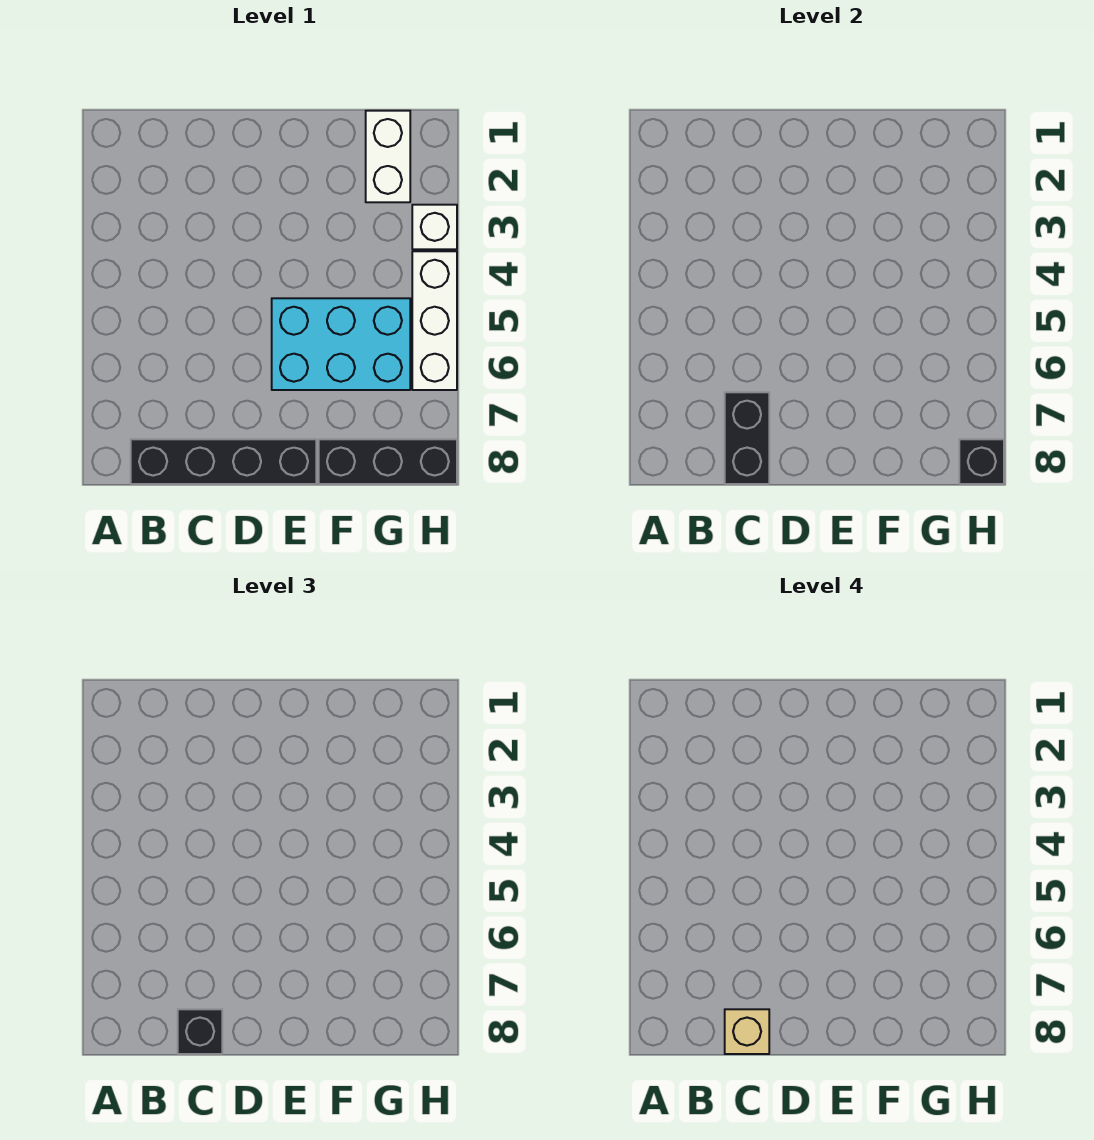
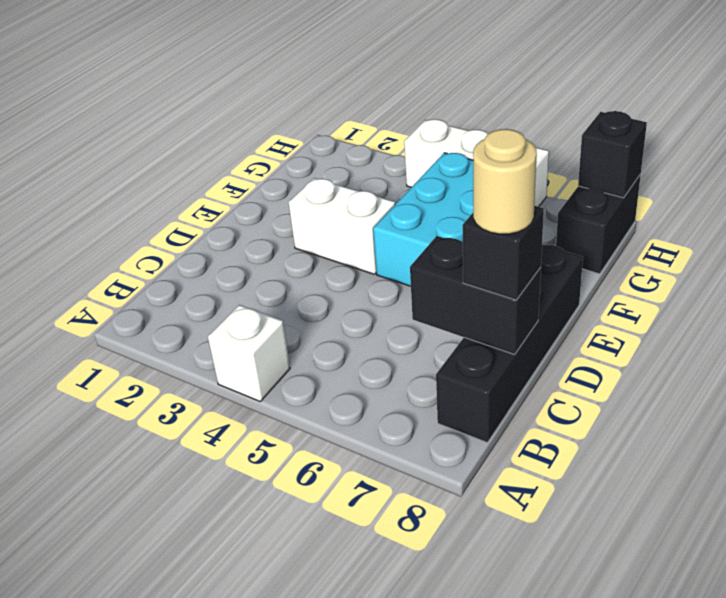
tan 1x1 brick [725,1009,769,1054] -> tan 1x1 round brick [473,129,537,234]
black 1x3 brick [319,439,457,484] -> black 1x2 brick [556,174,641,274]
white 1x2 brick [366,111,410,202] -> white 1x2 brick moved to [289,178,395,274]
white 1x1 brick [412,205,457,249] -> white 1x1 brick moved to [208,305,290,401]

